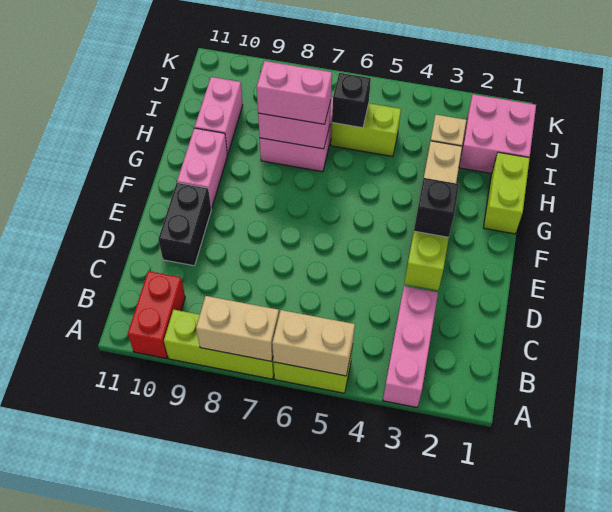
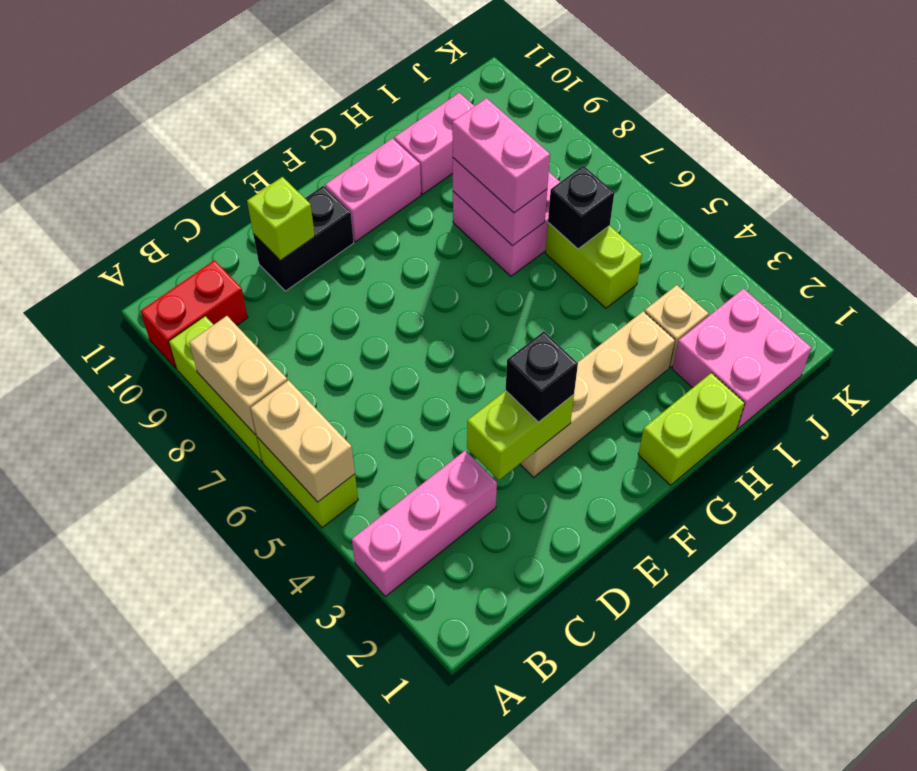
none -> lime 1x1 brick [247,177,315,261]

